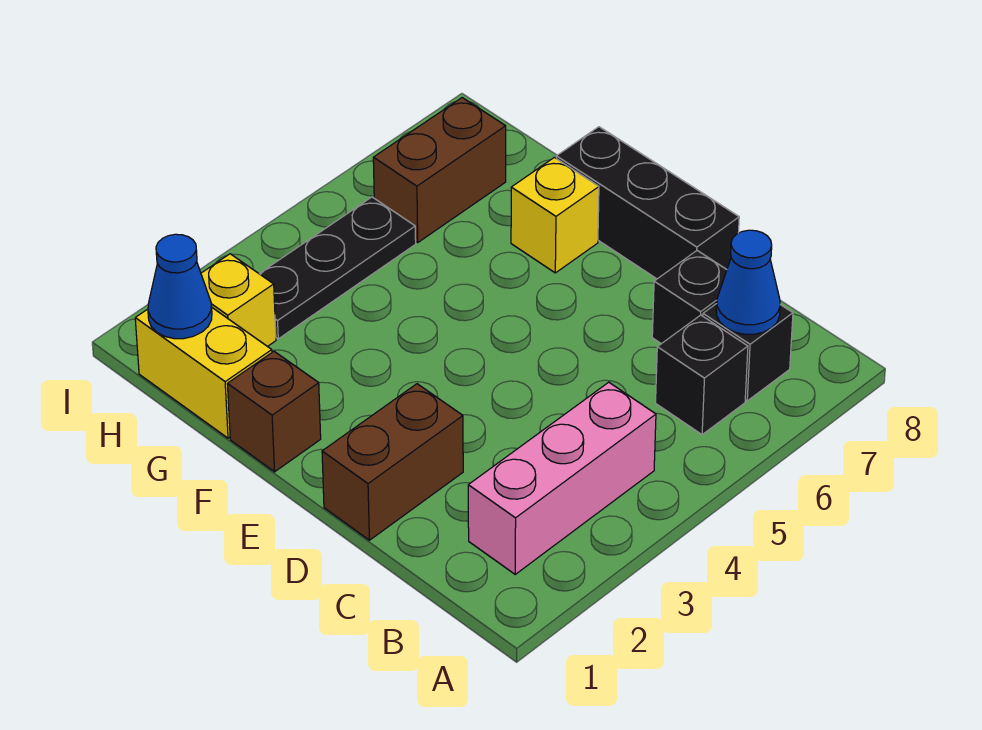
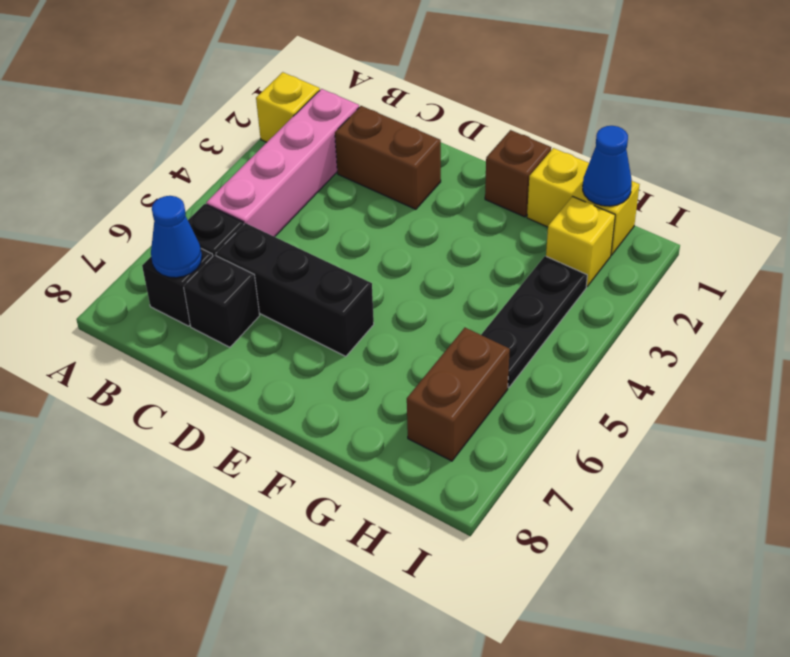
pink 1x3 brick [468,382,656,574] -> pink 1x4 brick [206,89,359,237]
brown 1x2 brick [322,384,463,540] -> brown 1x2 brick turned to [335,106,441,209]
black 1x3 brick [556,127,739,279] -> black 1x3 brick moved to [216,223,374,356]
yellow 1x1 brick [511,157,599,273] -> yellow 1x1 brick moved to [256,72,320,142]

